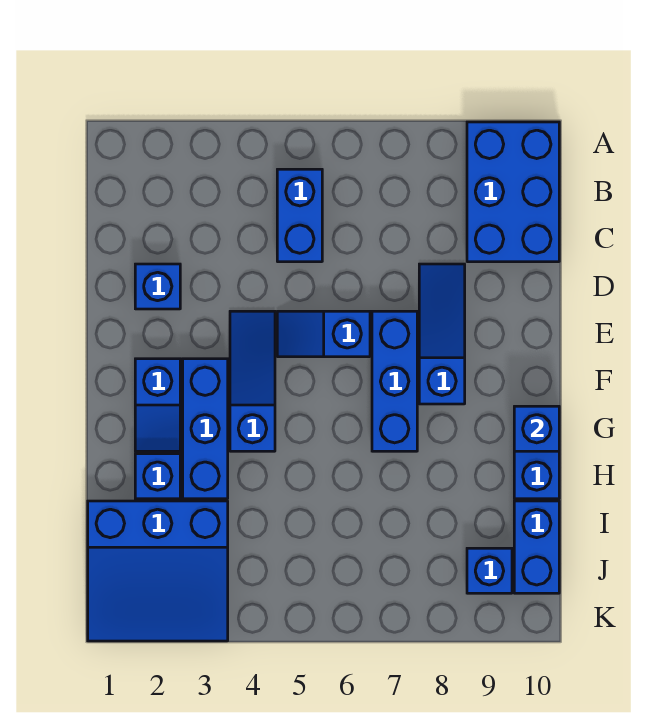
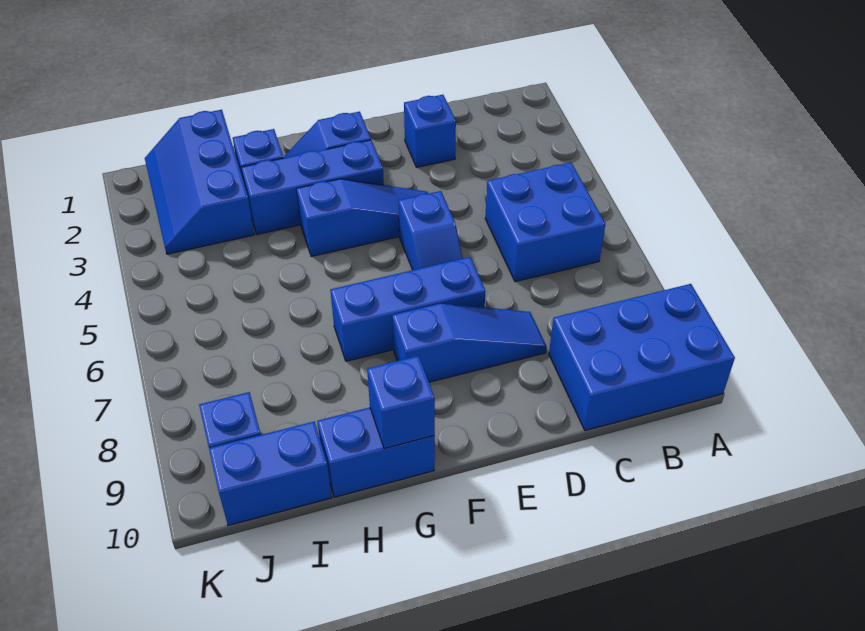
blue 1x2 brick [277,169,322,262] -> blue 2x2 brick [485,162,605,282]
blue 1x2 slope [277,311,370,357] -> blue 1x2 slope turned to [399,191,463,270]
blue 3x3 slope [88,501,228,641] -> blue 2x3 slope [145,110,254,254]

